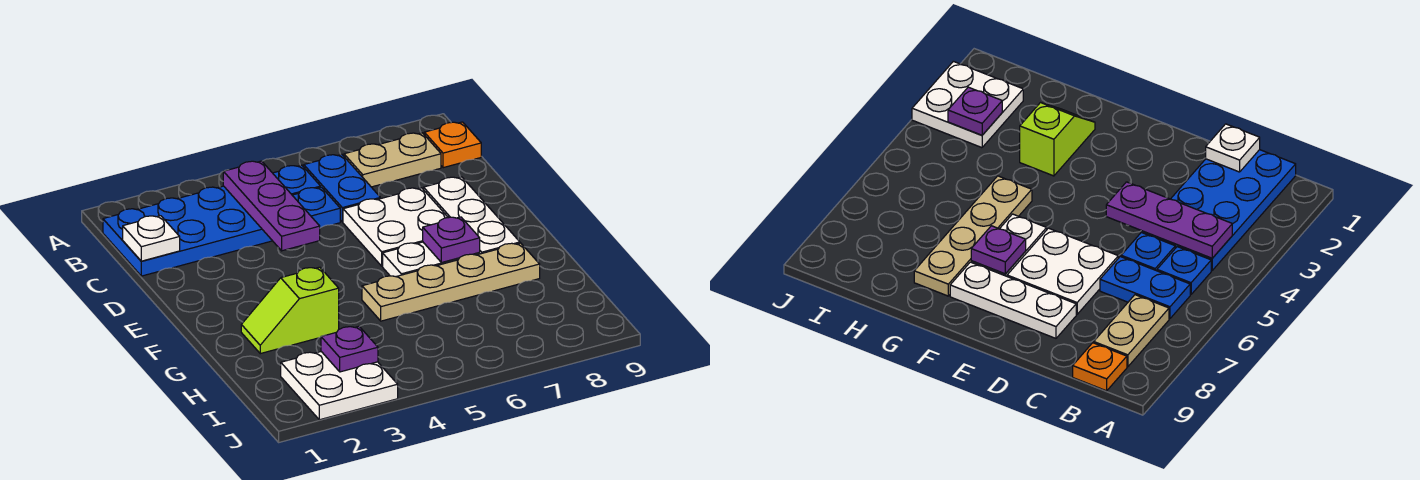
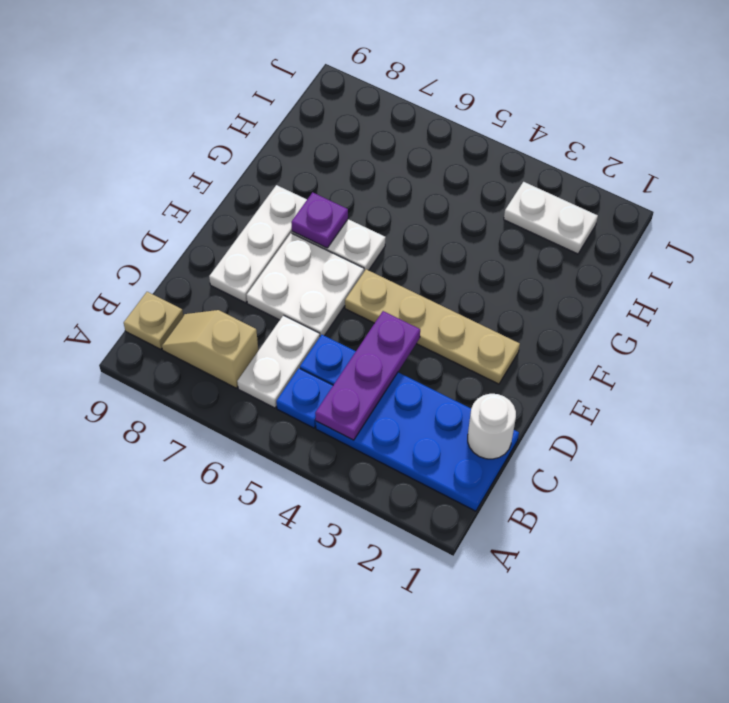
blue 1x2 plate [304,154,380,222] -> white 1x2 plate [237,315,320,408]
tan 1x2 plate [344,133,441,187] -> tan 1x2 slope [162,310,258,388]
orange 1x1 plate [424,122,481,168] -> tan 1x1 plate [124,292,183,349]
white 1x1 plate [123,216,180,261] -> white 1x1 round brick [468,394,516,459]
lime 1x2 slope [241,267,339,354] -> none
tan 1x4 plate [362,243,540,321] -> tan 1x4 plate moved to [345,269,520,384]
white 2x2 plate [281,352,398,420] -> white 1x2 plate [504,182,598,254]
purple 1x1 plate [321,326,378,372] -> none

